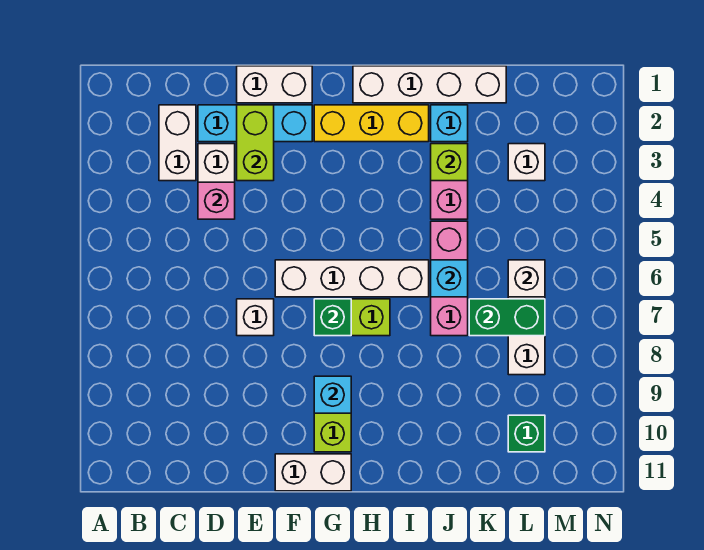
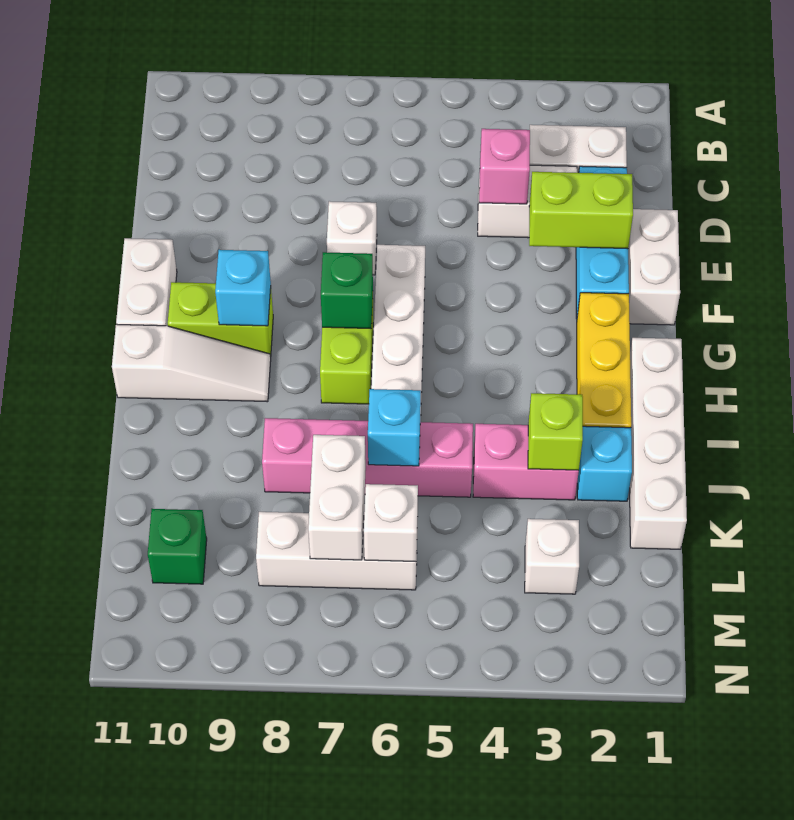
none -> white 1x3 slope [112,324,271,402]
pink 1x3 brick [431,221,468,336] -> pink 1x4 brick [262,418,473,497]
green 1x2 brick [469,299,545,336] -> white 1x2 brick [308,435,366,560]

